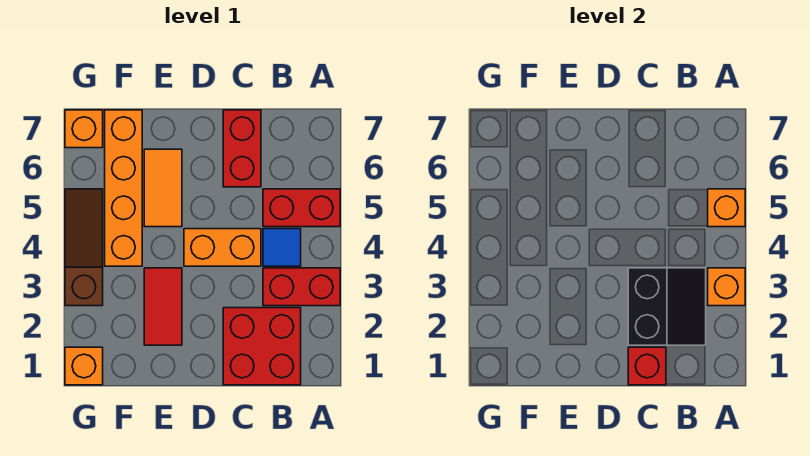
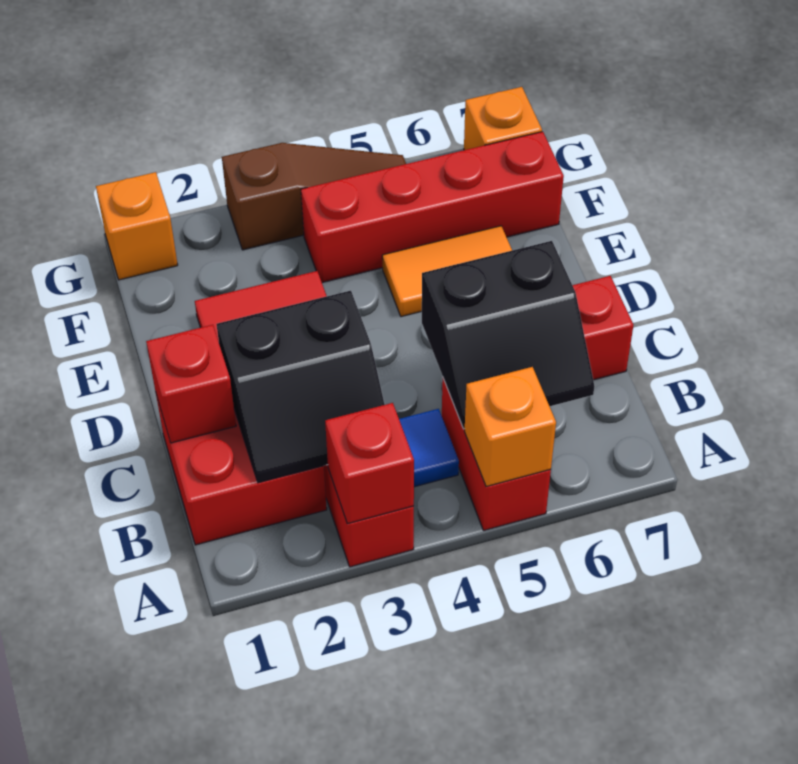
orange 1x1 brick [708,268,745,306] -> red 1x1 brick [325,403,414,524]
none -> black 2x2 slope [422,241,594,429]
orange 1x2 brick [184,229,261,266] -> none
orange 1x4 brick [105,110,142,266] -> red 1x4 brick [301,132,564,283]

